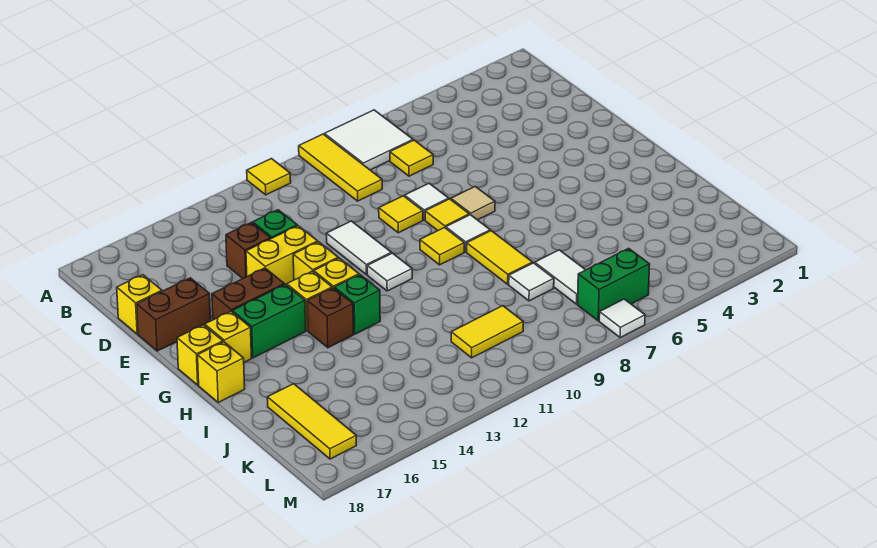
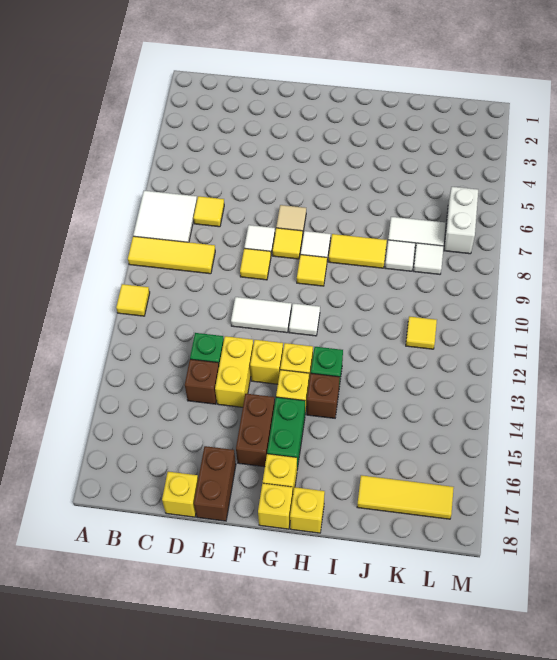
yellow 1x2 tile [451,306,523,358] -> yellow 1x1 tile [406,316,437,349]
green 1x2 brick [578,248,650,321] -> white 1x2 brick [444,187,478,254]
white 1x1 tile [599,299,645,337] -> white 1x1 tile moved to [413,243,444,274]

